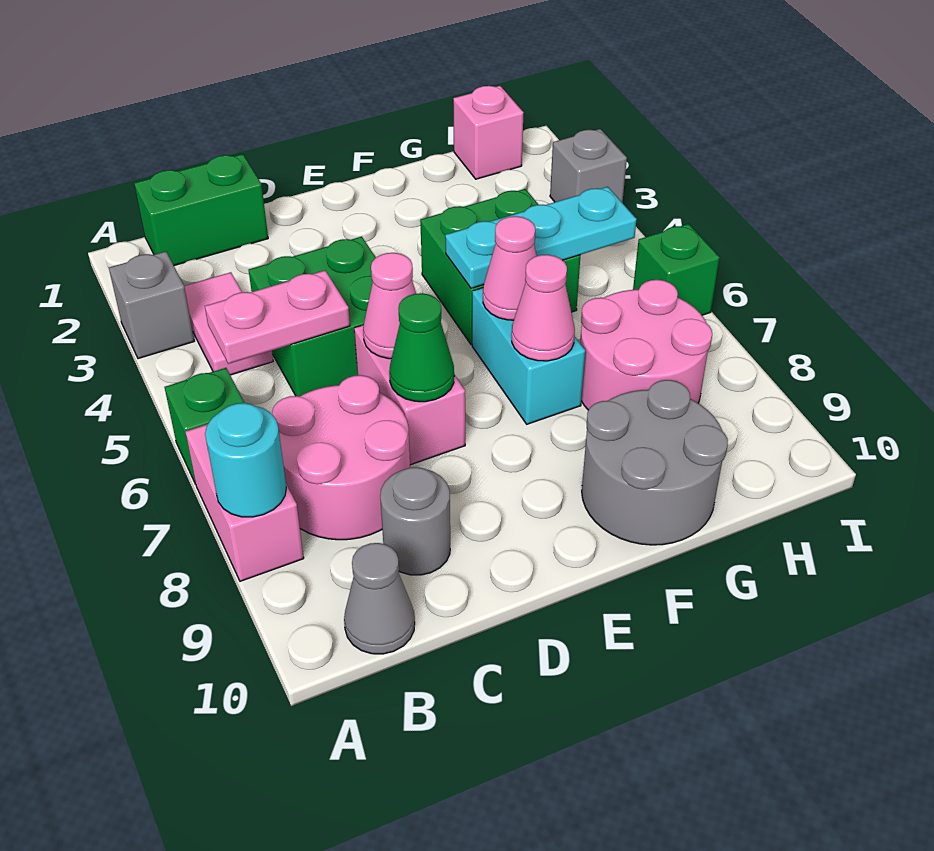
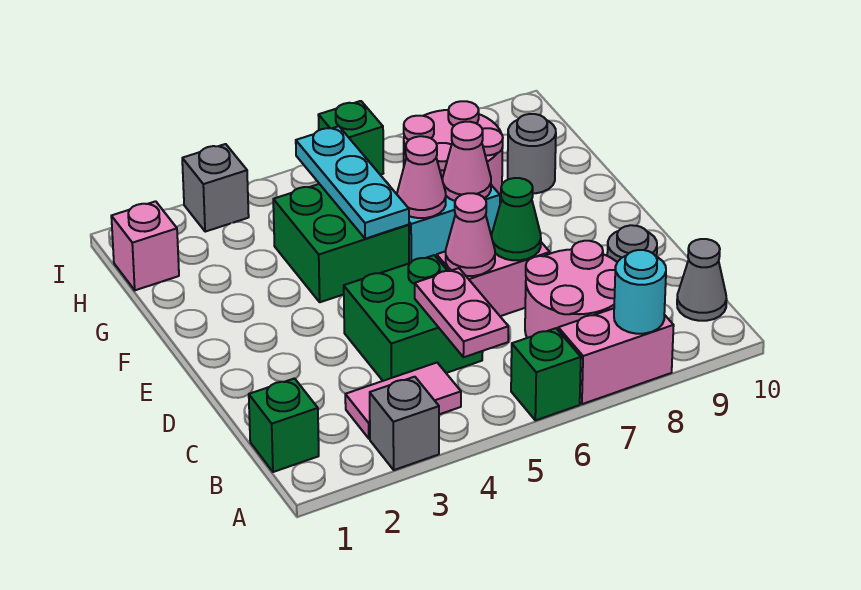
green 1x2 brick [134,154,268,266] -> green 1x1 brick [249,379,319,472]
grey 2x2 round brick [582,380,728,545] -> grey 1x1 round brick [508,114,556,193]

